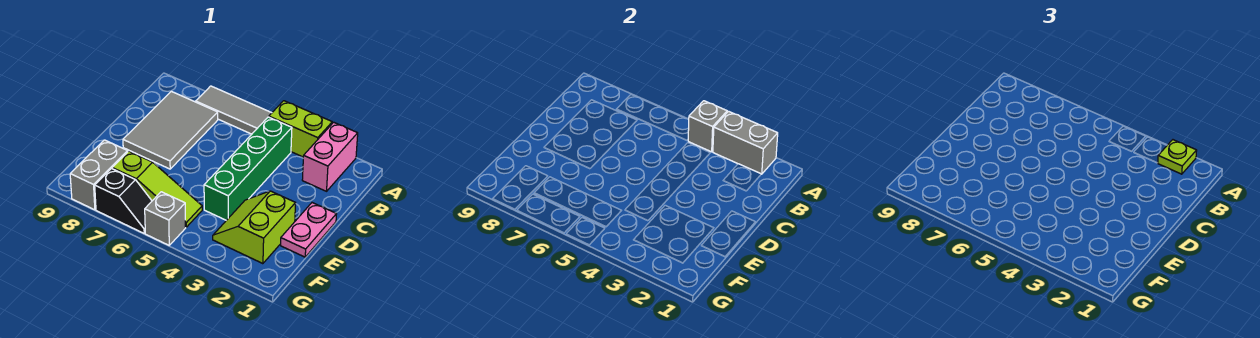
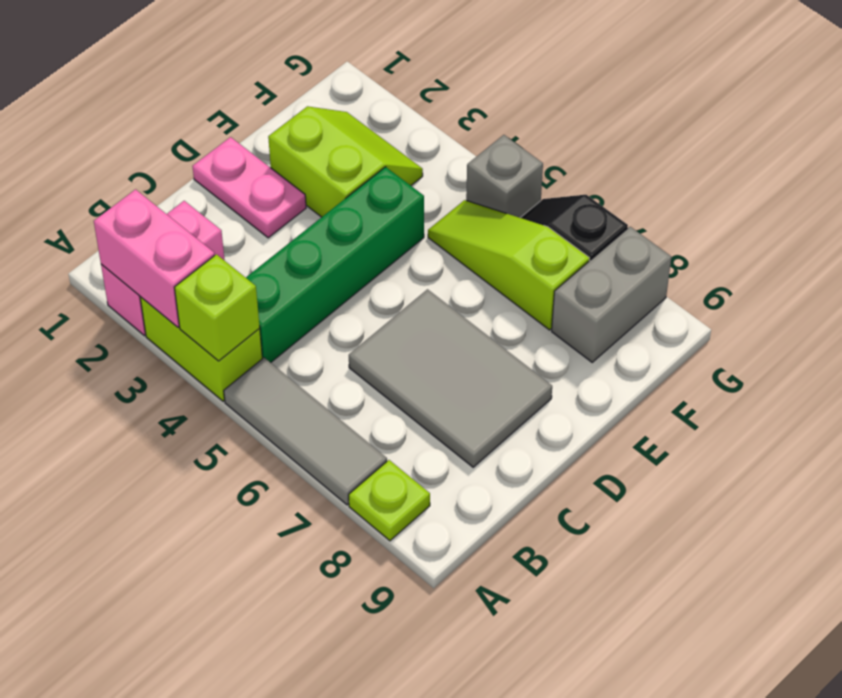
grey 1x2 brick [713,111,778,174] -> pink 1x2 brick [94,189,215,327]
lime 1x1 plate [1158,140,1197,174] -> lime 1x1 plate moved to [349,460,430,541]
grey 1x1 brick [688,101,727,152] -> lime 1x1 brick [174,254,260,361]
grey 2x3 tile [123,91,218,169] -> grey 2x3 tile turned to [349,289,552,467]
pink 1x2 plate [281,203,336,257] -> pink 1x2 plate turned to [192,137,306,238]
lime 2x2 slope [213,191,296,264] -> lime 2x2 slope turned to [268,106,423,217]

